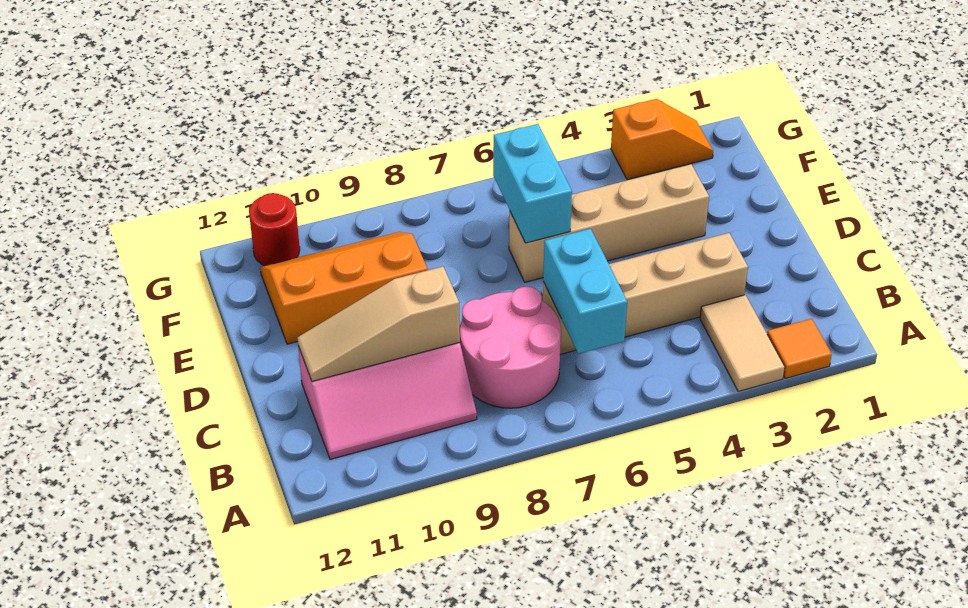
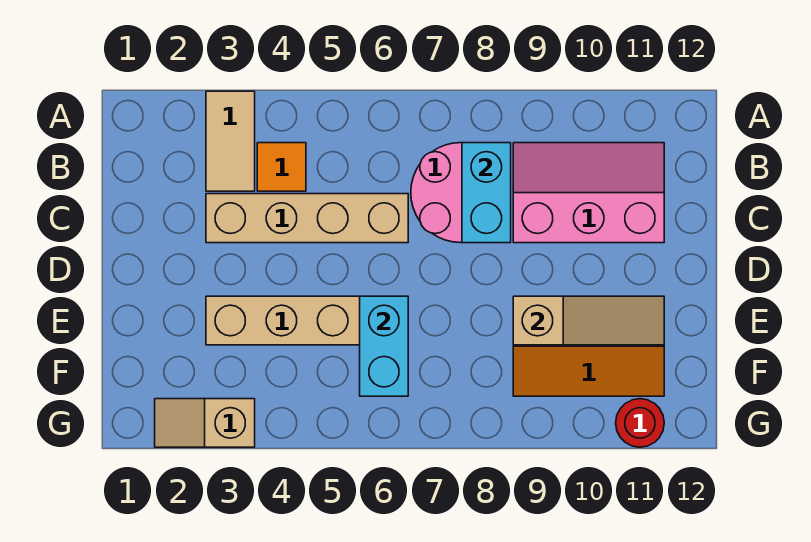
orange 1x1 tile [767,319,832,378] -> orange 1x1 tile moved to [257,143,306,191]
cyan 1x2 brick [543,229,627,354] -> cyan 1x2 brick moved to [462,143,511,243]
tan 1x3 slope [297,267,460,381] -> tan 1x3 slope moved to [513,296,664,345]
orange 1x2 slope [611,99,713,180] -> tan 1x2 slope [155,399,255,447]

